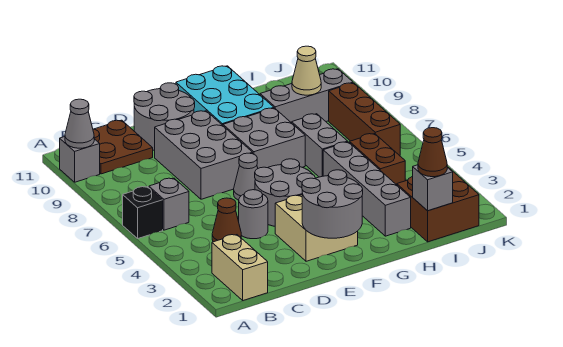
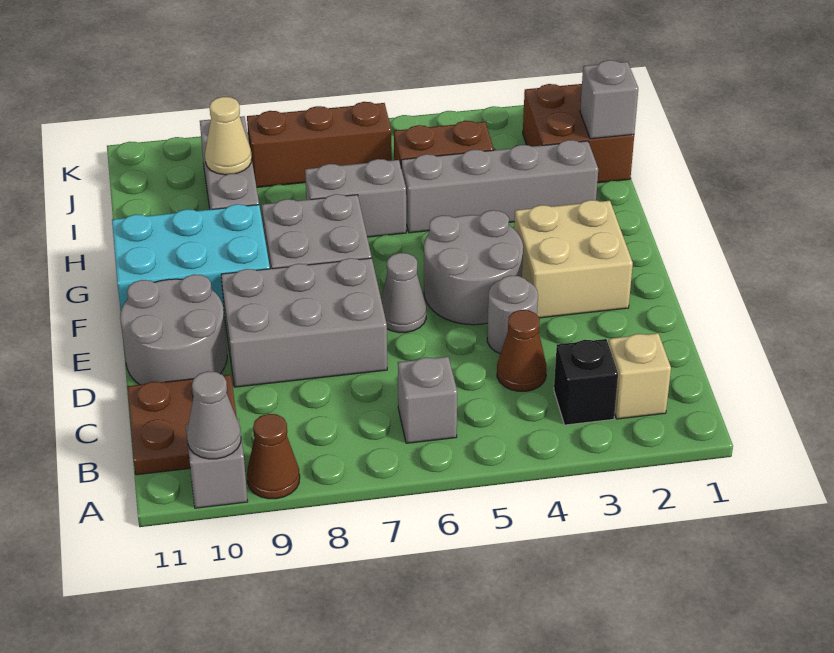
black 1x1 brick [123,187,163,238] -> black 1x1 brick moved to [554,339,618,425]
tan 1x2 brick [212,235,268,300] -> tan 1x1 brick [608,333,671,419]
grey 2x2 round brick [302,170,363,238] -> none
brown 1x1 cone [418,128,447,177] -> brown 1x1 cone moved to [247,414,300,499]

